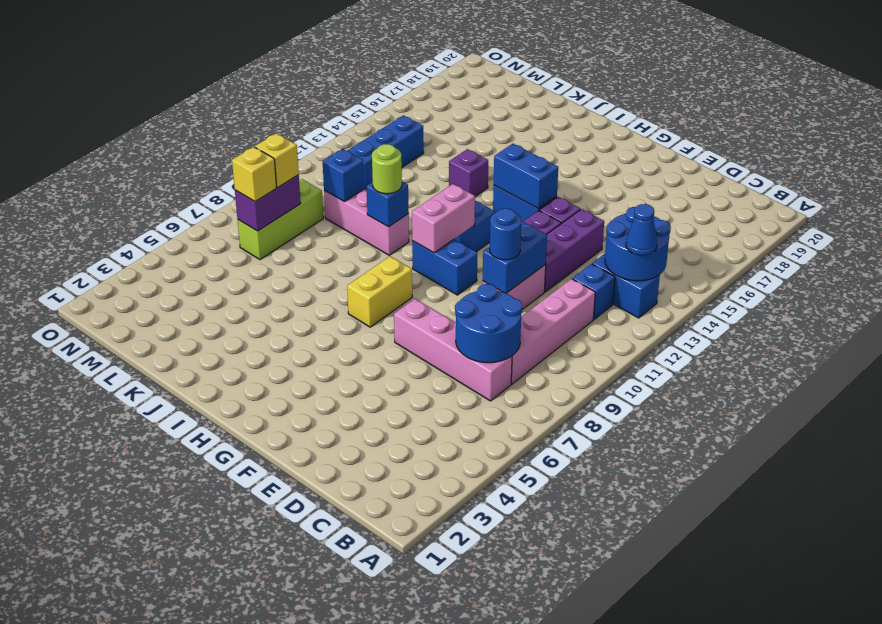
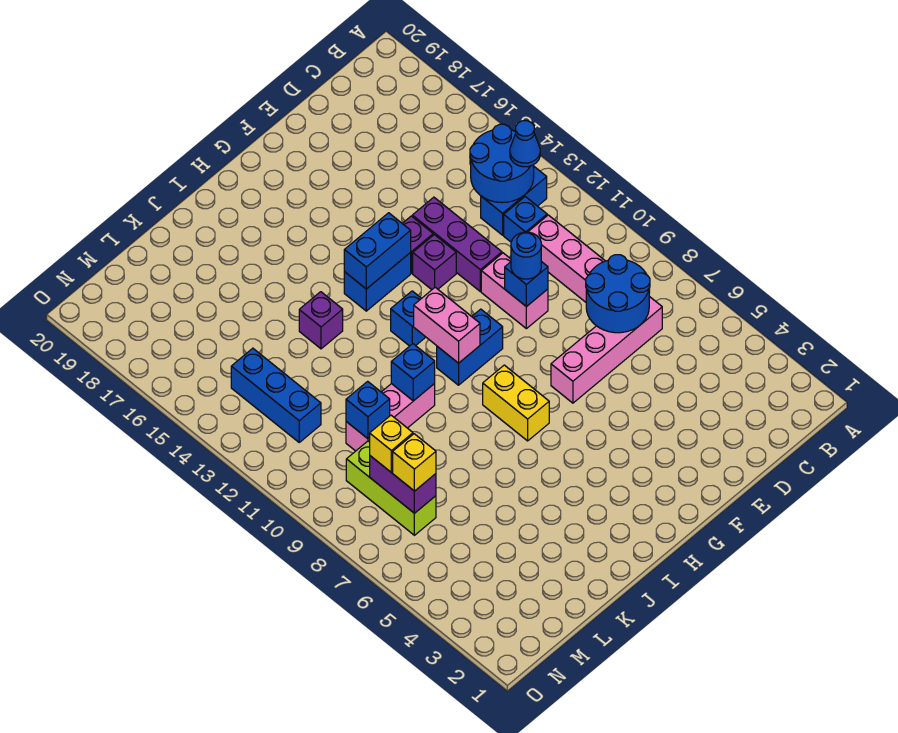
blue 1x2 brick [483,222,547,293] -> blue 1x1 brick [505,261,548,307]
lime 1x1 round brick [372,144,402,194] -> none

